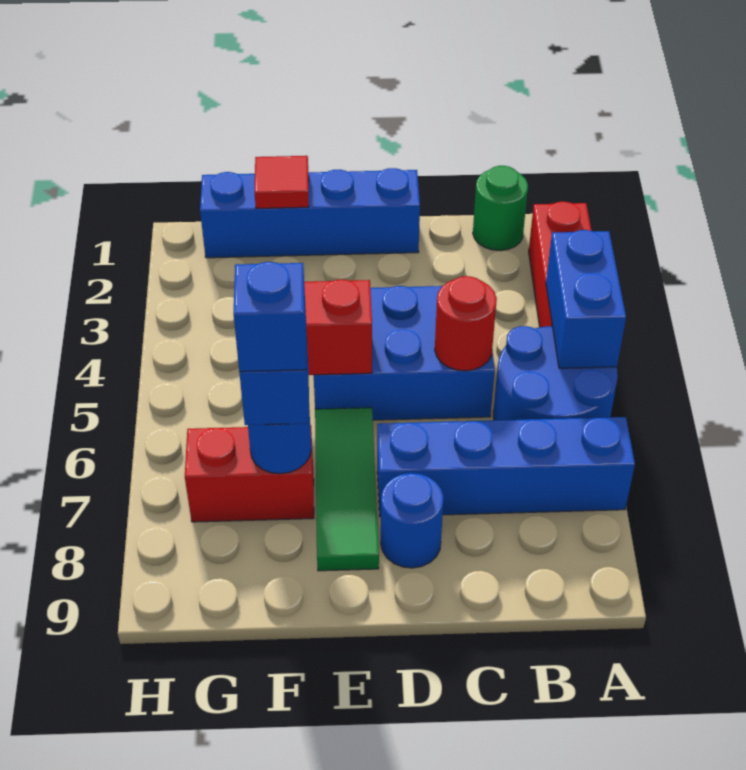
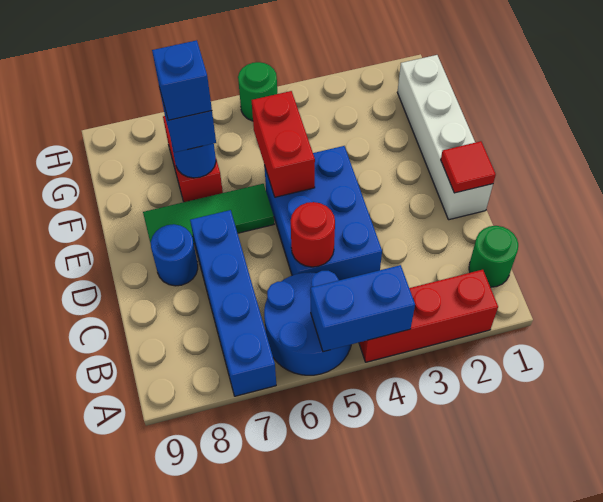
blue 1x4 brick [200,168,420,258] -> white 1x4 brick [397,55,493,220]
red 1x1 tile [255,156,309,208] -> red 1x1 tile moved to [441,141,496,193]
none -> green 1x1 round brick [238,62,277,121]

